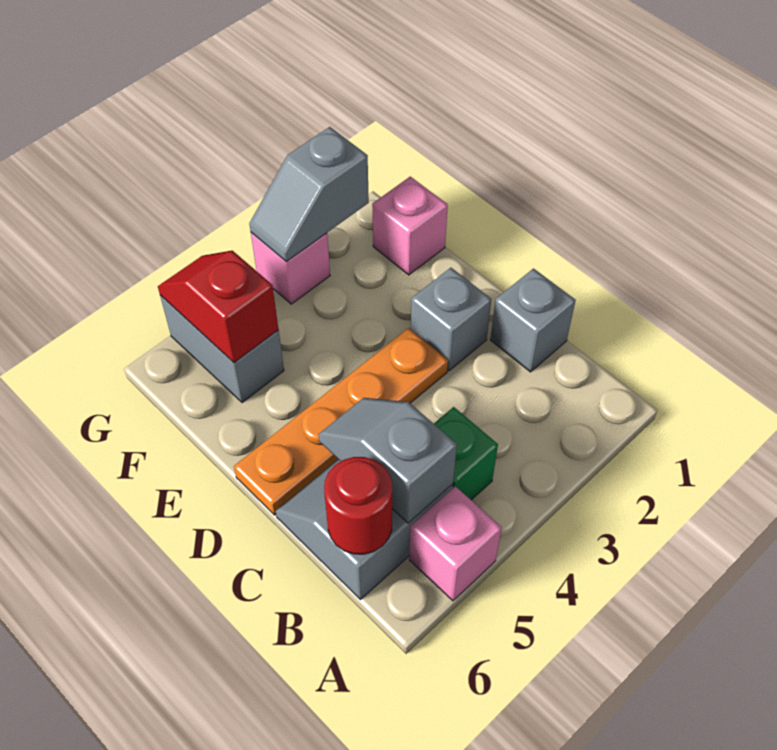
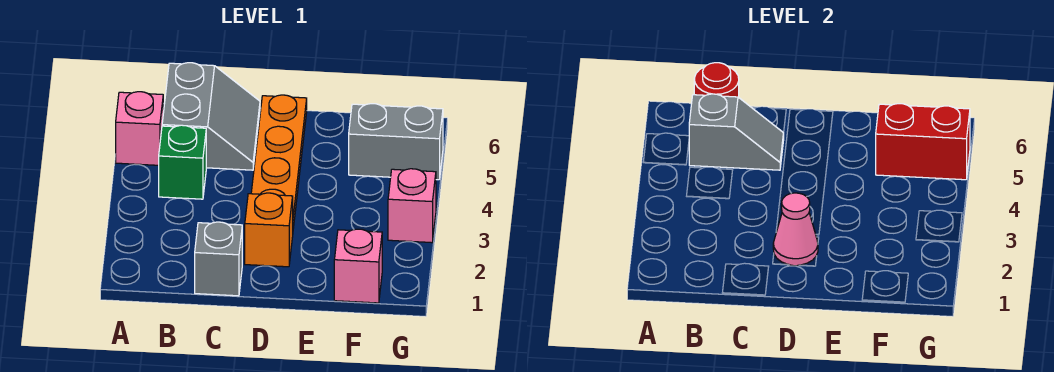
grey 1x1 brick [411,268,492,371] -> orange 1x1 brick [245,193,293,267]
none -> pink 1x1 cone [773,193,818,266]
red 1x2 slope [158,251,279,363] -> red 1x2 brick [876,104,970,180]
grey 1x2 slope [249,127,369,262] -> none

